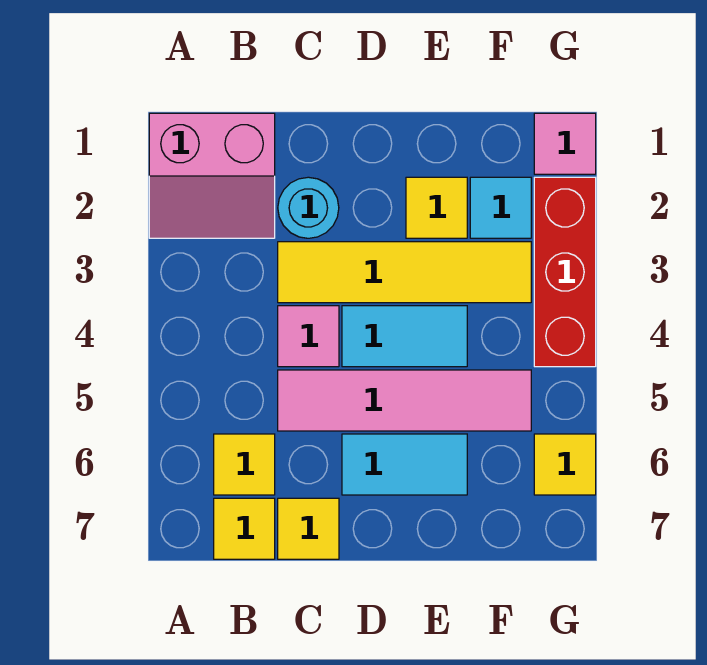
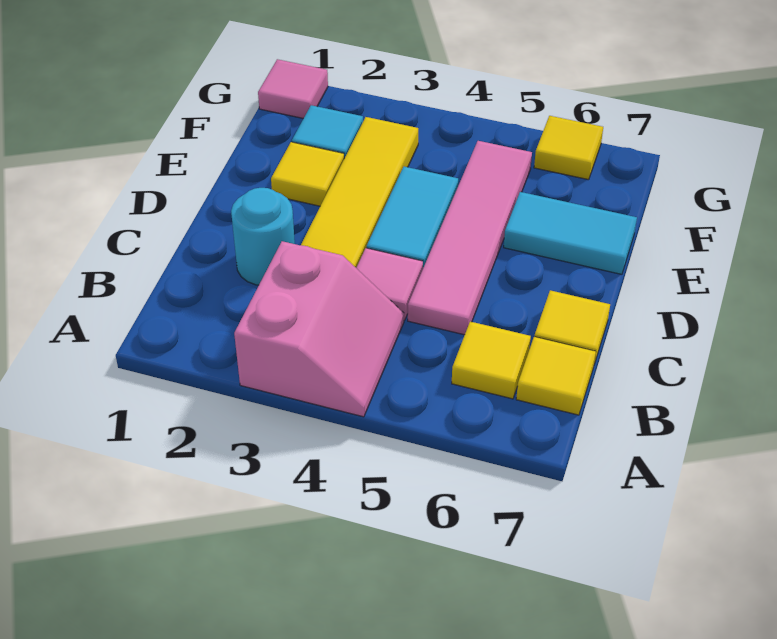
pink 2x2 slope [149,113,275,238] -> pink 2x2 slope moved to [234,241,404,417]
cyan 1x2 tile [342,434,467,495] -> cyan 1x2 tile turned to [504,192,637,274]
red 1x3 brick [534,177,596,367] -> none

